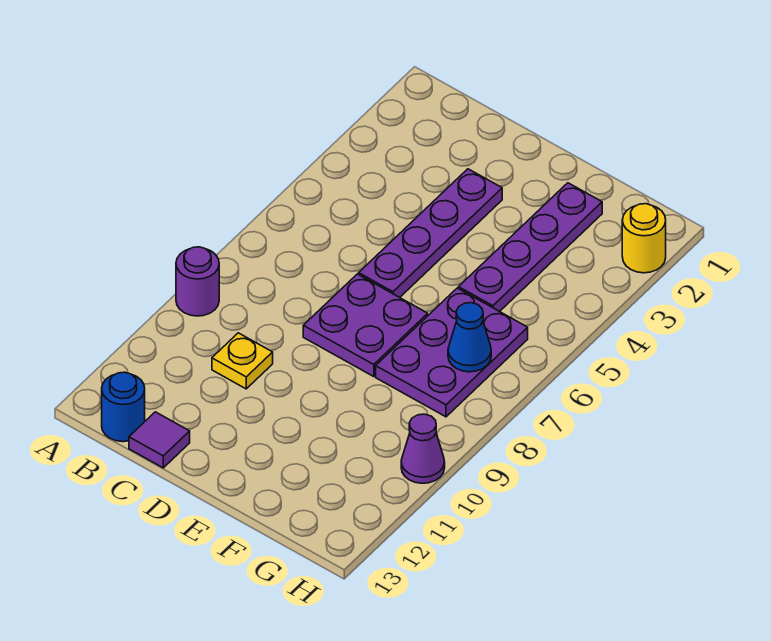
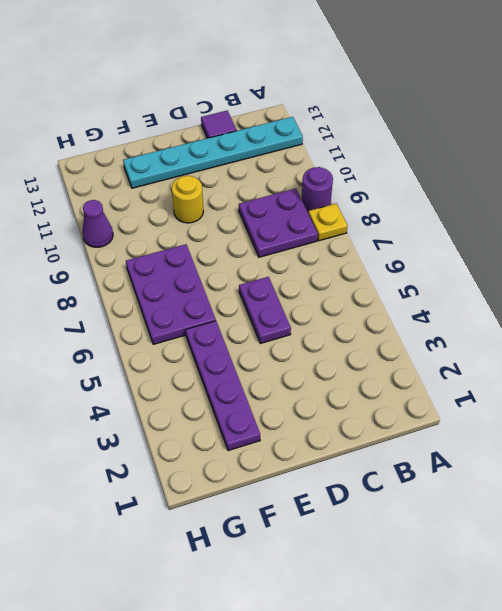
none -> cyan 1x6 plate [123,117,303,188]
blue 1x1 round brick [102,372,145,442] -> none
yellow 1x1 plate [212,333,273,389] -> yellow 1x1 plate moved to [308,204,347,241]
purple 1x4 plate [359,169,502,297] -> purple 1x2 plate [239,277,291,344]
purple 2x2 plate [303,274,428,377] -> purple 2x2 plate moved to [239,189,318,257]
blue 1x1 cone [448,303,491,372] -> none
yellow 1x1 round brick [622,204,666,273] -> yellow 1x1 round brick moved to [172,176,203,223]

